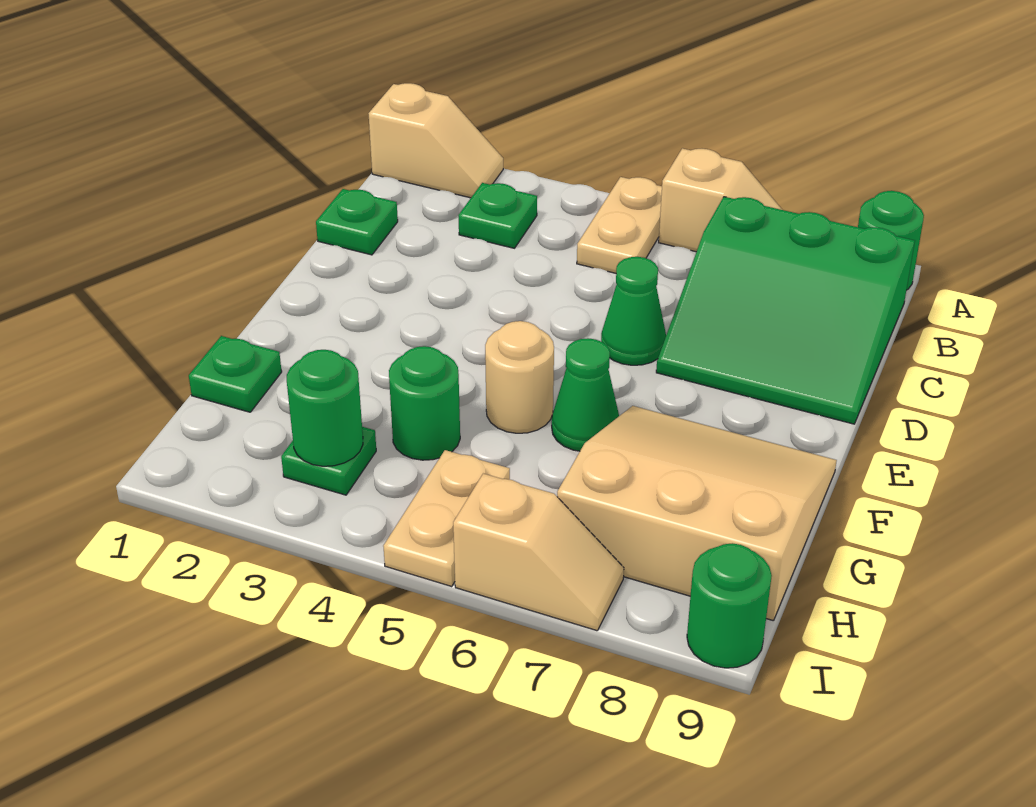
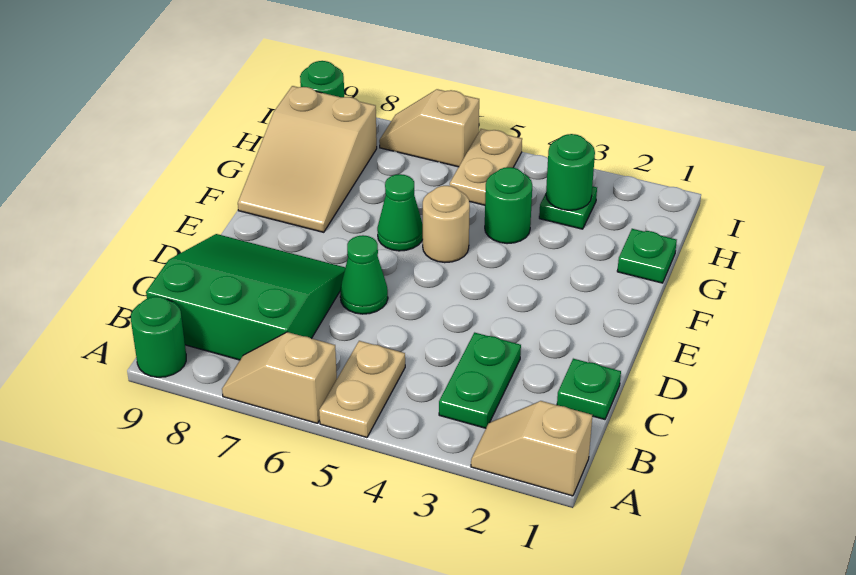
green 1x1 plate [458,183,537,248] -> green 1x2 plate [439,333,521,428]
tan 3x3 slope [557,406,837,621] -> tan 2x3 slope [238,86,377,232]

